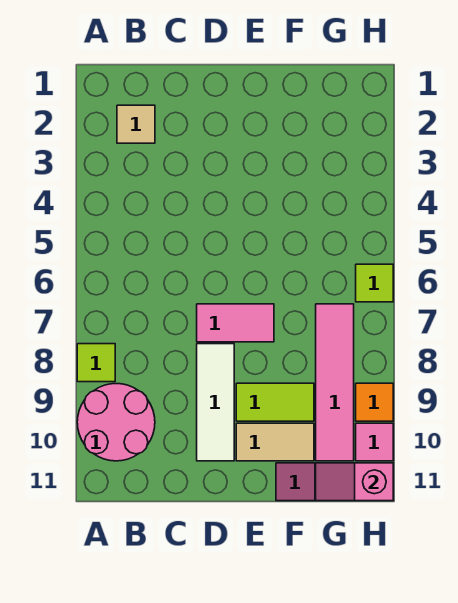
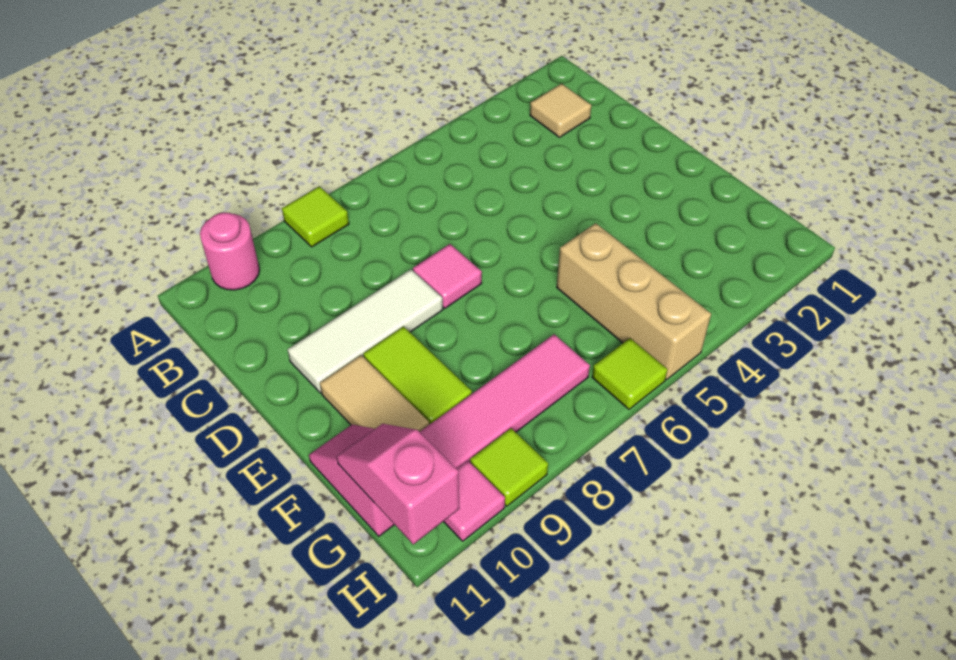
pink 2x2 round brick [77,384,155,461] -> pink 1x1 round brick [200,212,260,290]
pink 1x2 tile [197,304,274,342] -> pink 1x1 tile [413,244,482,308]
none -> tan 1x3 brick [557,223,711,380]
orange 1x1 tile [356,383,393,421] -> lime 1x1 tile [470,428,548,506]

